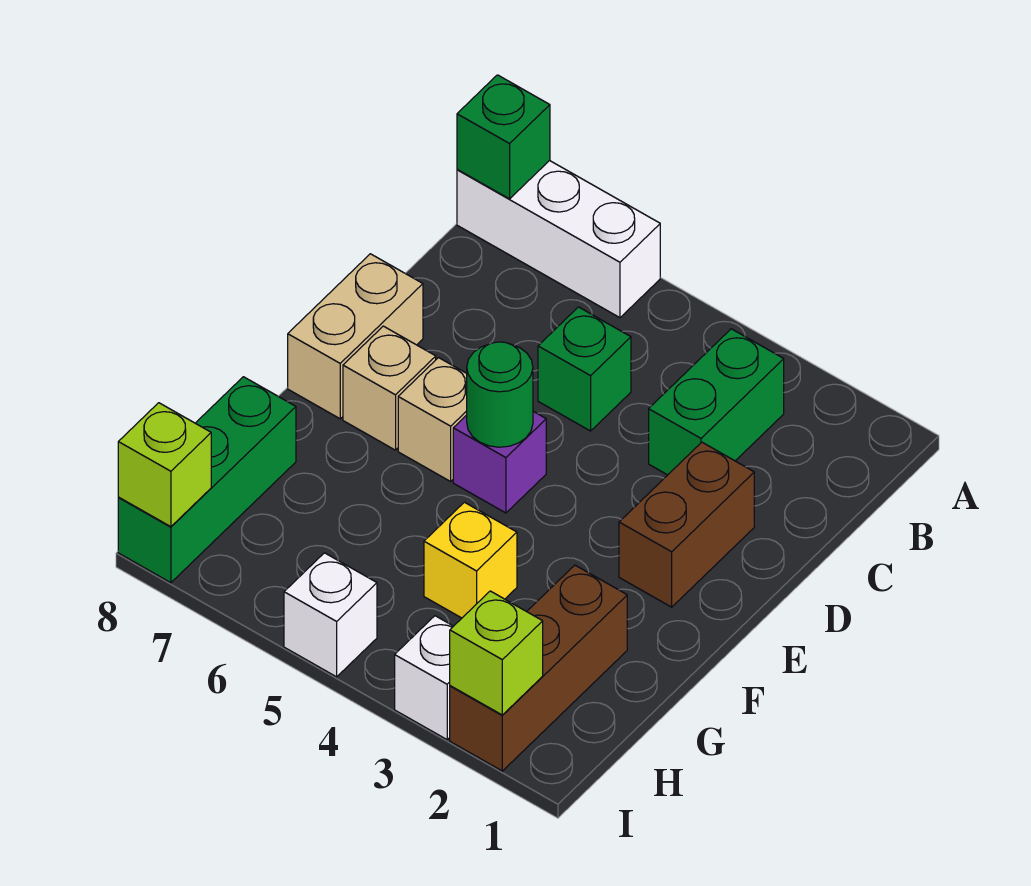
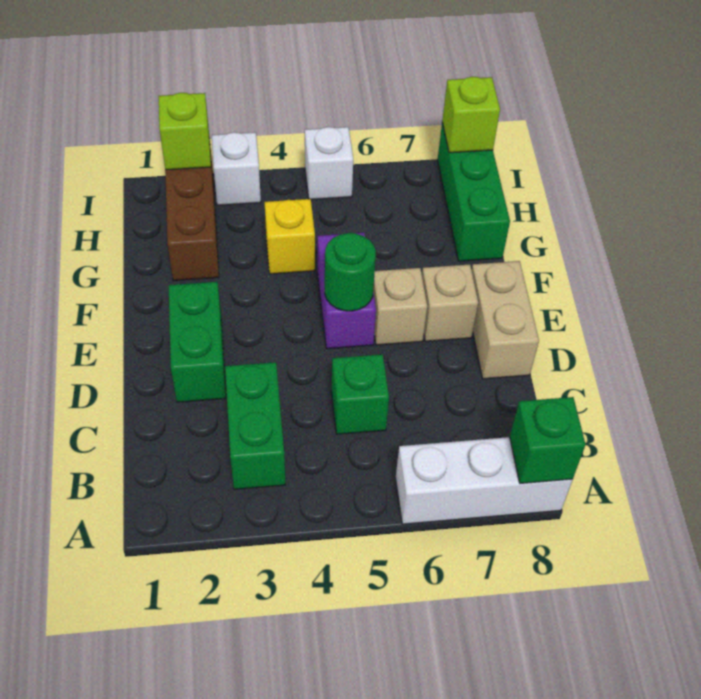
brown 1x2 brick [619,442,754,607] -> green 1x2 brick [169,282,226,402]
purple 1x1 brick [453,411,546,513] -> purple 1x2 brick [317,233,376,349]

